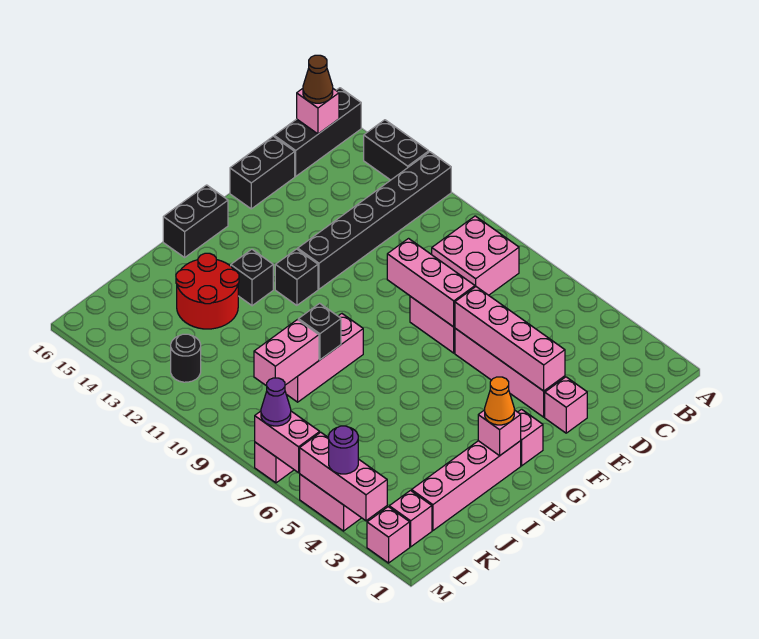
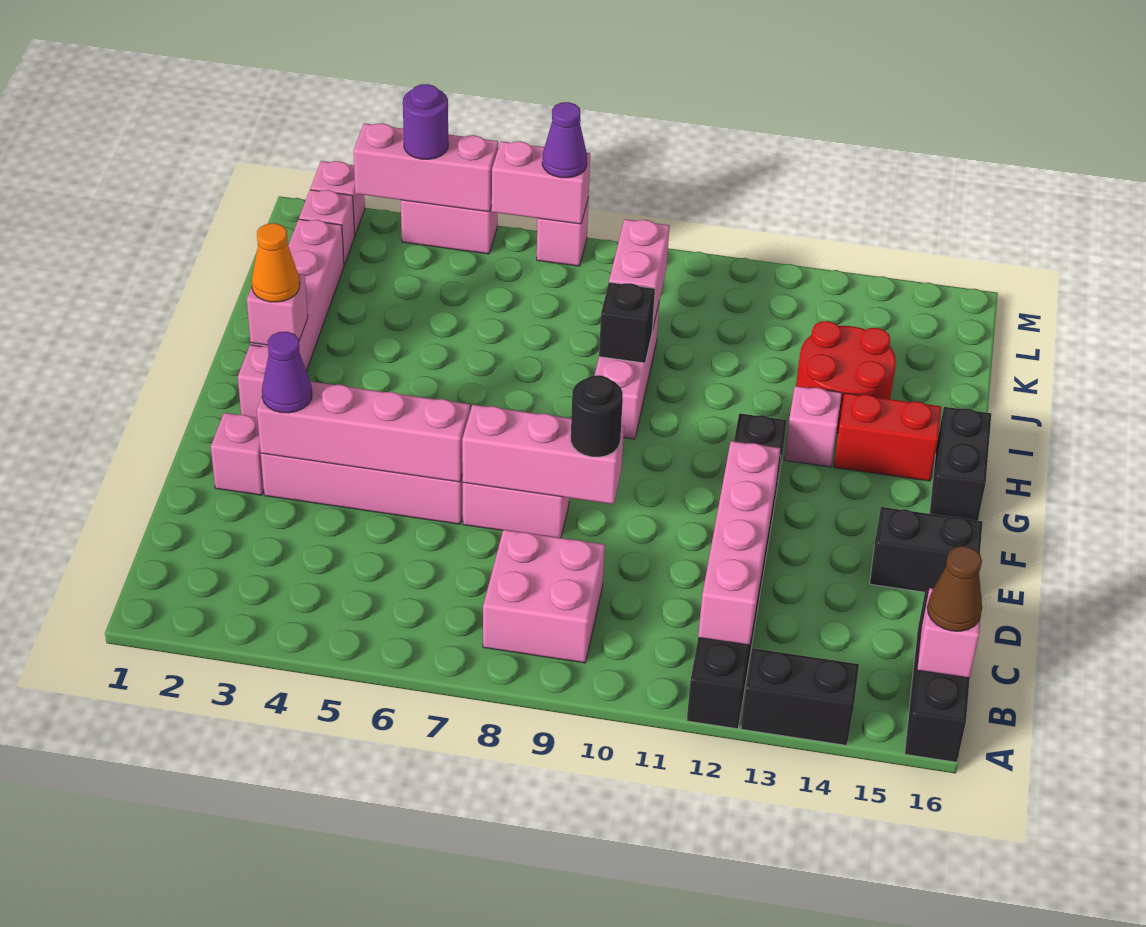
none -> pink 1x4 brick [698,441,780,645]
black 1x2 brick [230,136,295,209] -> black 1x2 brick turned to [870,507,982,592]
none -> purple 1x1 cone [262,332,312,413]
black 1x1 brick [231,249,273,306] -> pink 1x1 brick [784,386,842,467]
none -> red 1x2 brick [834,393,941,481]
black 1x1 round brick [171,334,201,382] -> black 1x1 round brick moved to [571,375,623,457]

